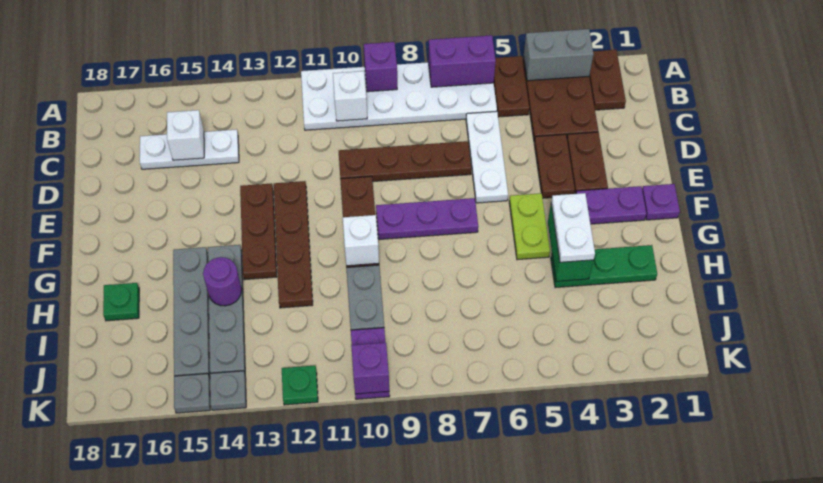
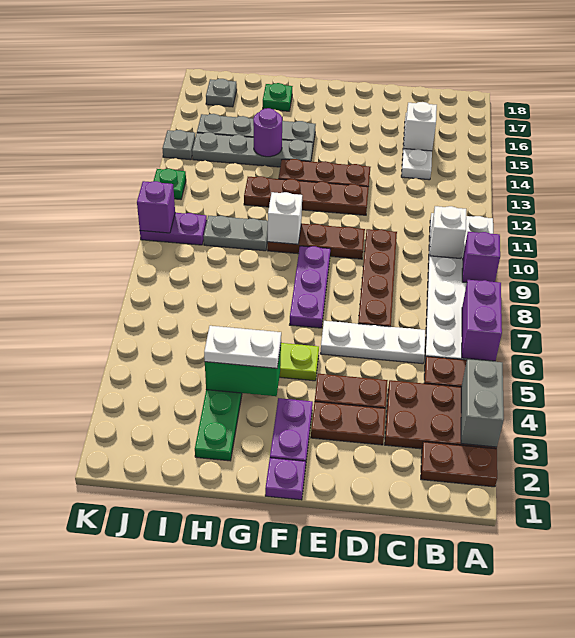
grey 1x1 plate [174,374,210,413] -> grey 1x1 plate moved to [206,79,237,107]

